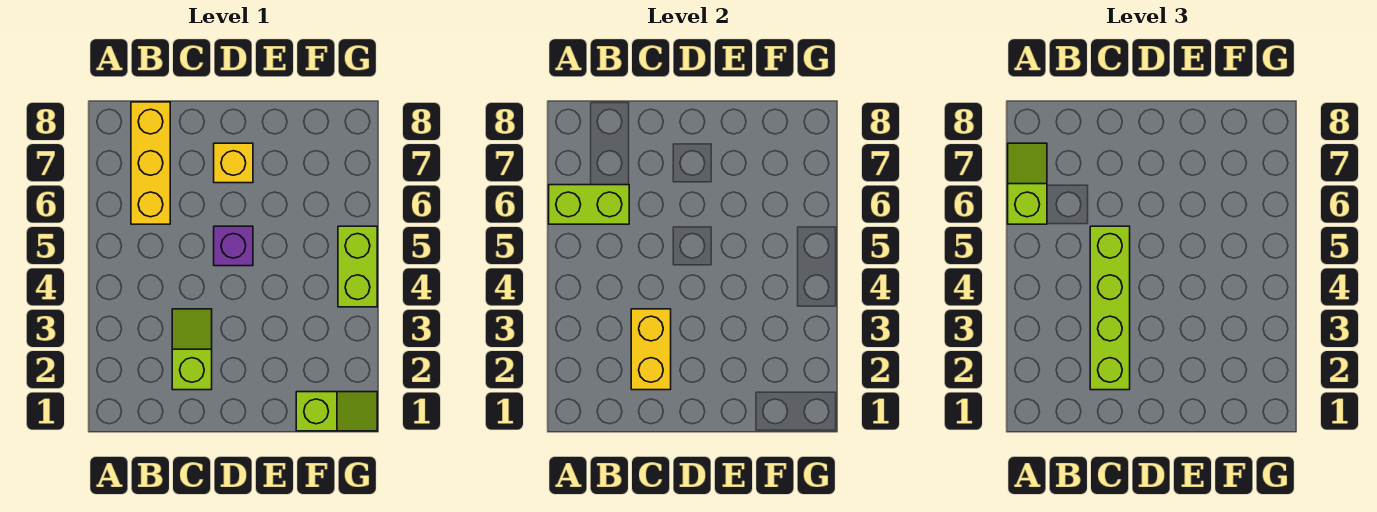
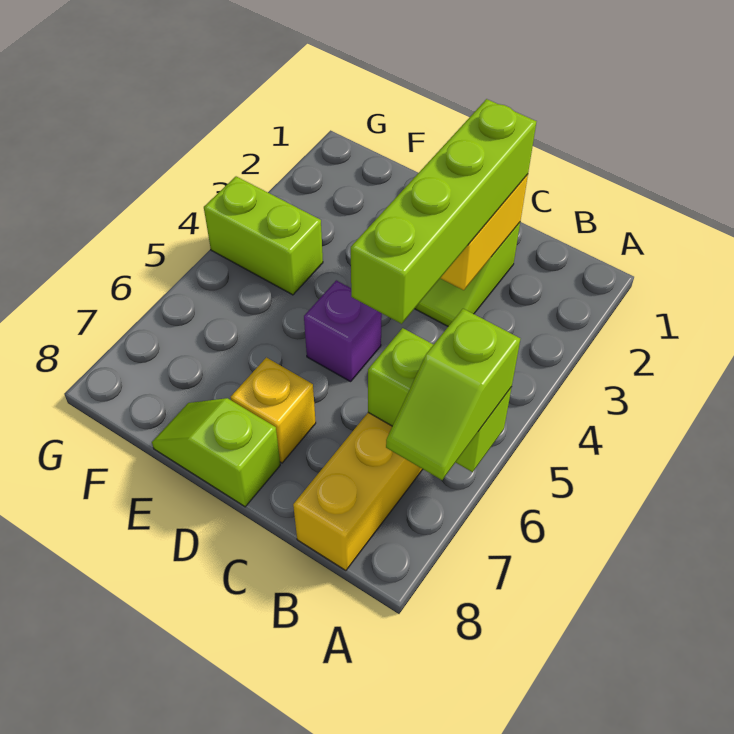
lime 1x2 slope [296,392,377,431] -> lime 1x2 slope moved to [152,398,280,507]
lime 1x2 brick [338,226,377,307] -> lime 1x2 brick turned to [204,176,323,295]

